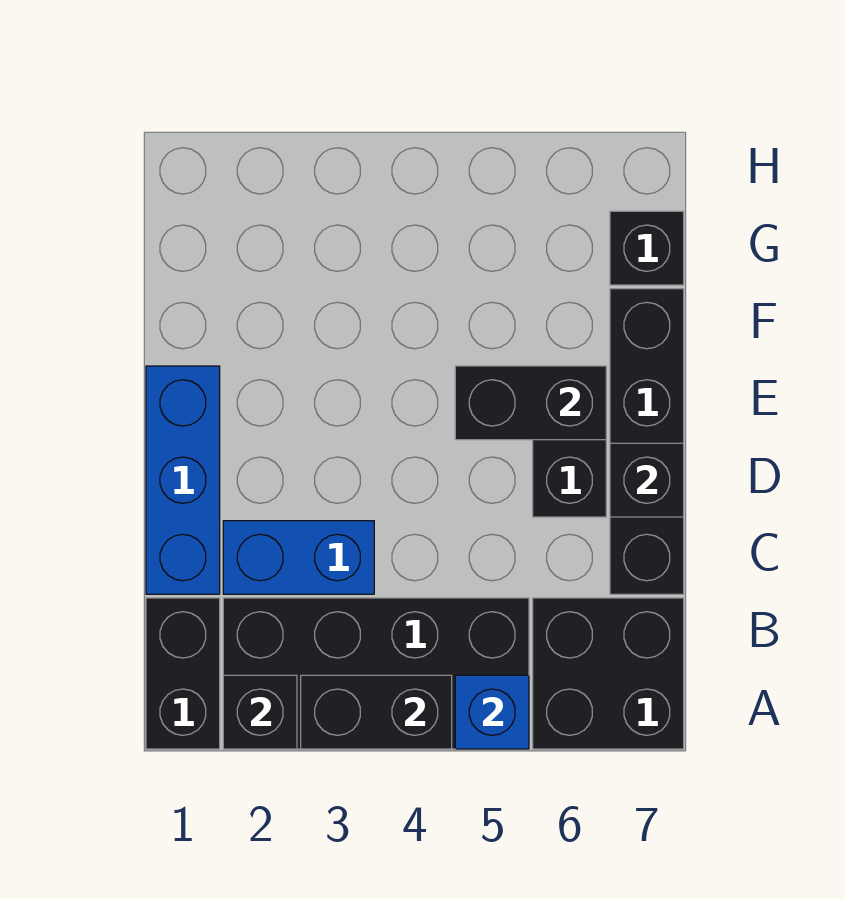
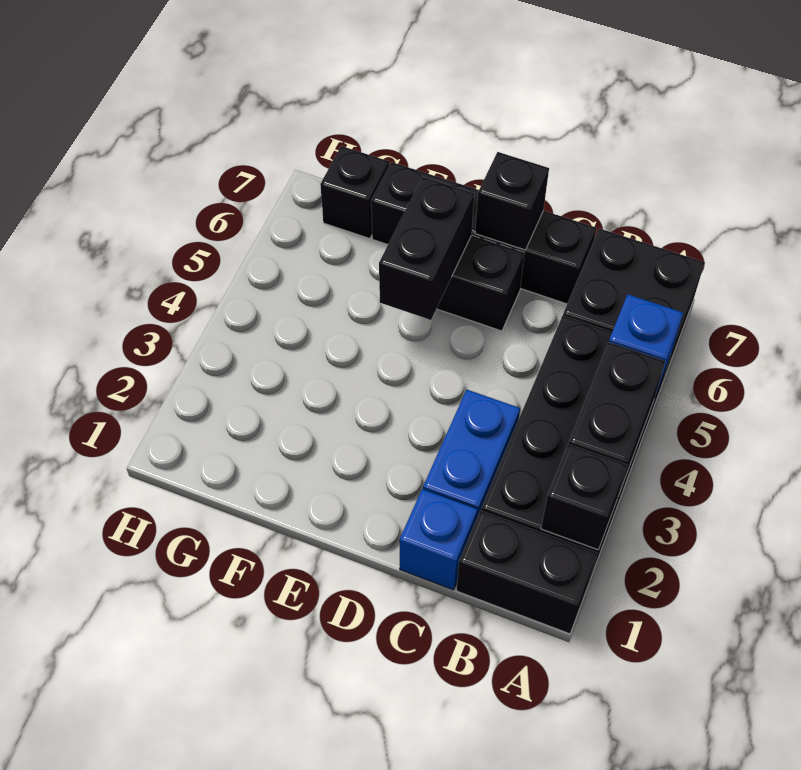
blue 1x3 brick [146,366,220,594] -> blue 1x1 brick [399,489,478,590]

